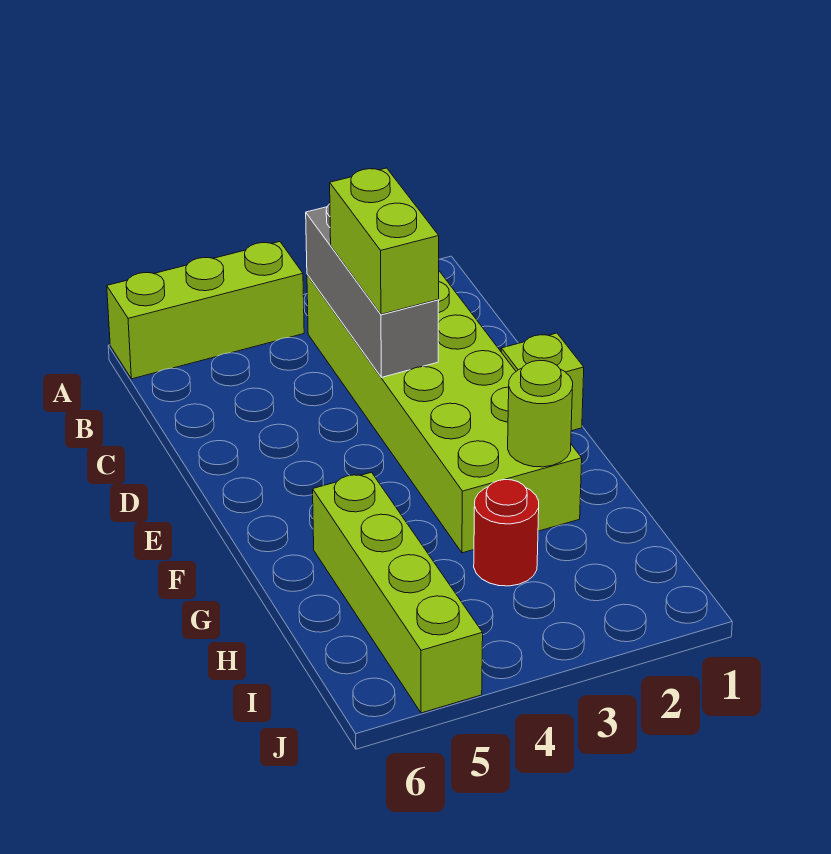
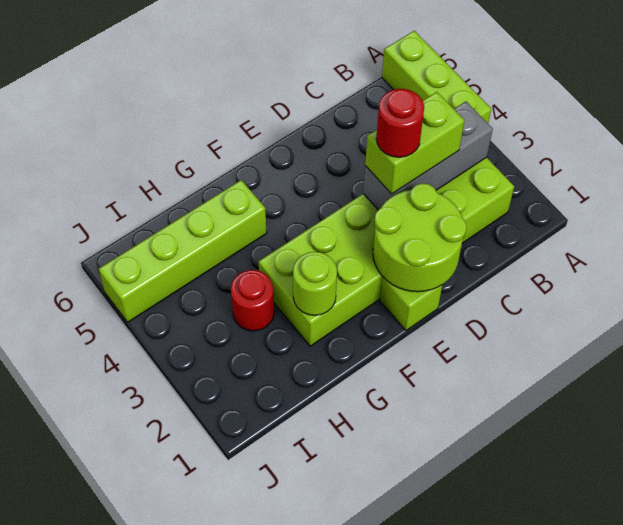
none -> lime 2x2 round brick [373,183,466,292]
none -> red 1x1 round brick [376,89,424,157]

